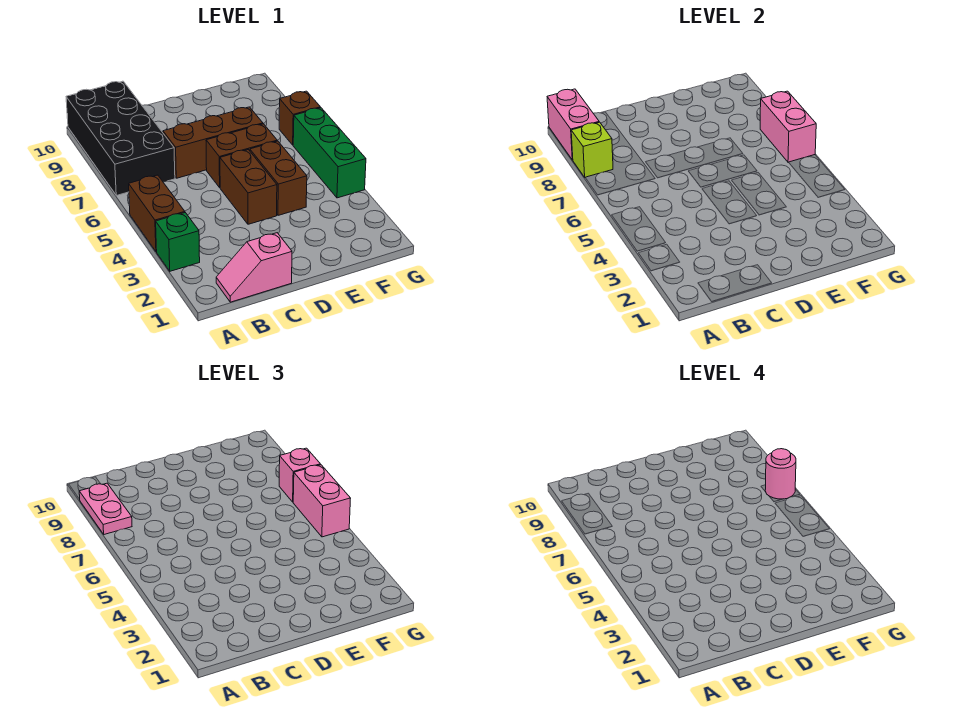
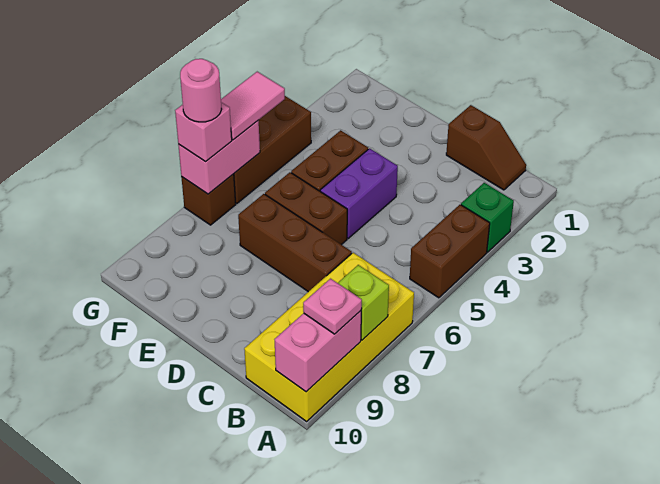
black 2x4 brick [66,81,175,195] -> yellow 2x4 brick [244,253,414,421]
pink 1x2 plate [79,483,132,534] -> pink 1x1 plate [303,279,362,334]
pink 1x2 slope [216,233,292,302] -> brown 1x2 slope [446,105,526,190]
brown 1x2 brick [220,150,277,224] -> purple 1x2 brick [320,148,398,238]
green 1x3 brick [293,108,366,198] -> brown 1x3 brick [234,96,311,204]
pink 1x2 brick [293,465,351,537] -> pink 1x2 tile [221,72,285,140]

